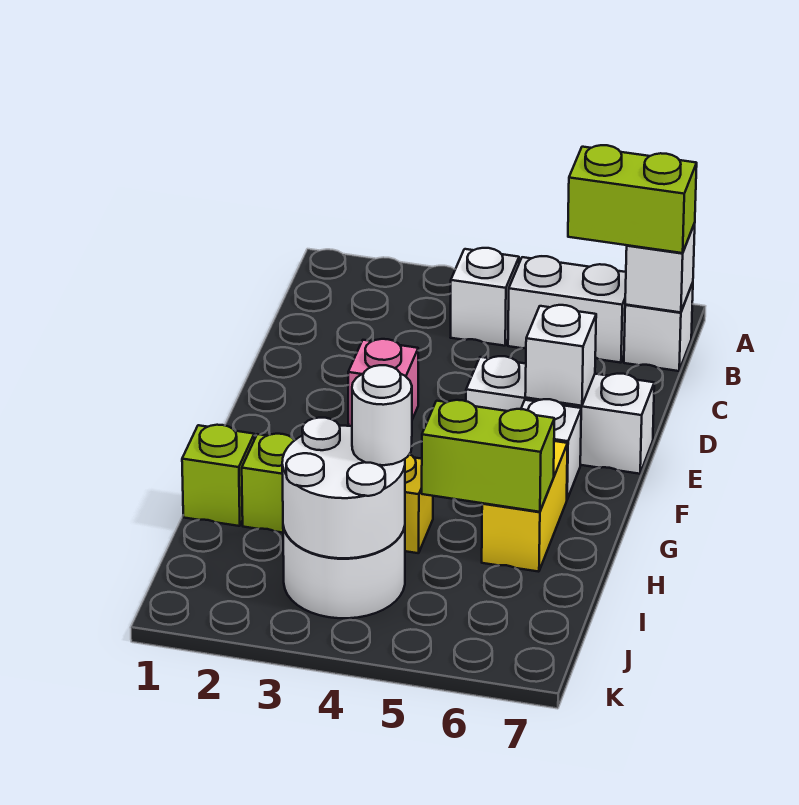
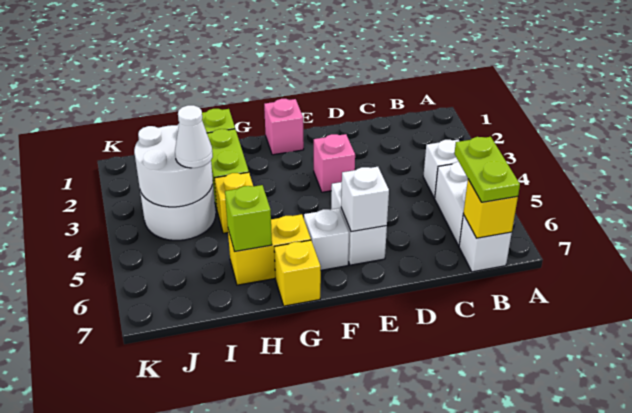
lime 1x2 brick [568,145,697,253] -> lime 1x2 plate [454,137,520,202]
white 1x1 brick [625,224,695,312] -> yellow 1x1 brick [463,179,518,238]
white 1x3 brick [466,356,654,474] -> white 1x2 brick [331,182,387,265]
none -> pink 1x1 brick [264,99,304,155]
none -> yellow 1x1 brick [274,240,321,306]
lime 1x2 brick [422,400,554,512] -> lime 1x1 brick [225,185,272,252]
white 1x1 round brick [352,365,412,465] -> white 1x1 cone [175,105,213,168]

